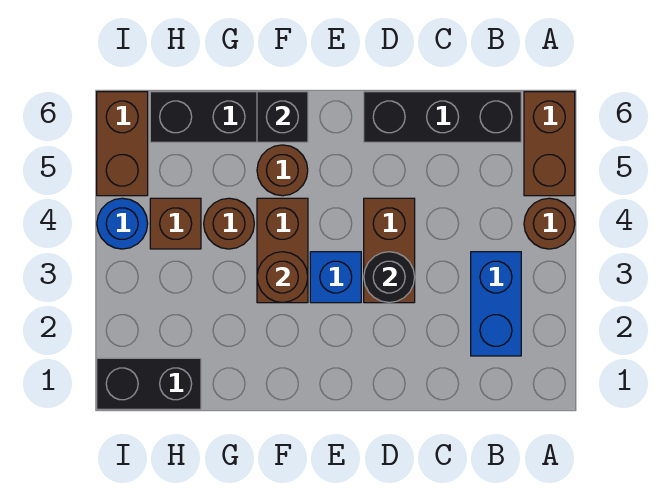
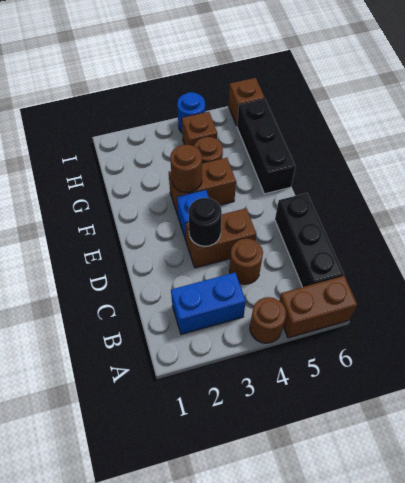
brown 1x1 round brick [257,145,308,196] -> brown 1x1 round brick moved to [229,239,263,284]
black 1x1 brick [257,92,308,142] -> none
black 1x2 brick [97,358,201,409] -> none
brown 1x2 brick [97,92,148,196] -> brown 1x1 brick [229,78,265,126]

